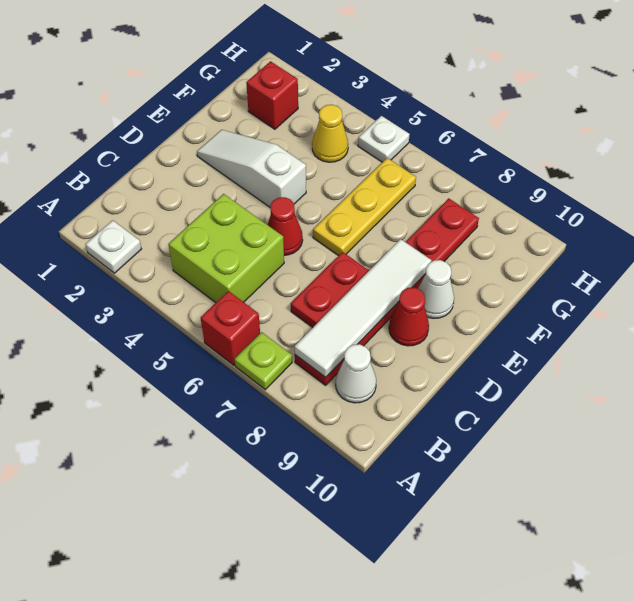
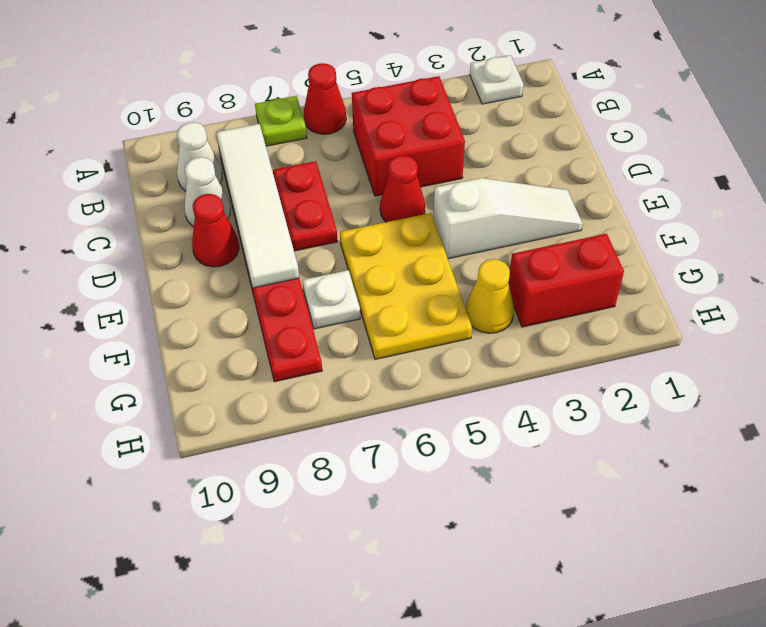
red 1x1 brick [201,291,260,365] -> red 1x1 cone [304,63,346,134]
lime 2x2 brick [168,194,284,303] -> red 2x2 brick [352,76,465,196]
yellow 1x3 plate [313,158,416,256] -> yellow 2x3 plate [340,213,472,359]
white 1x1 cone [418,260,454,318] -> white 1x1 cone moved to [184,157,230,226]
red 1x1 brick [246,61,298,129] -> red 1x2 brick [508,234,624,327]
white 1x1 plate [358,116,410,162] -> white 1x1 plate moved to [302,270,360,329]

